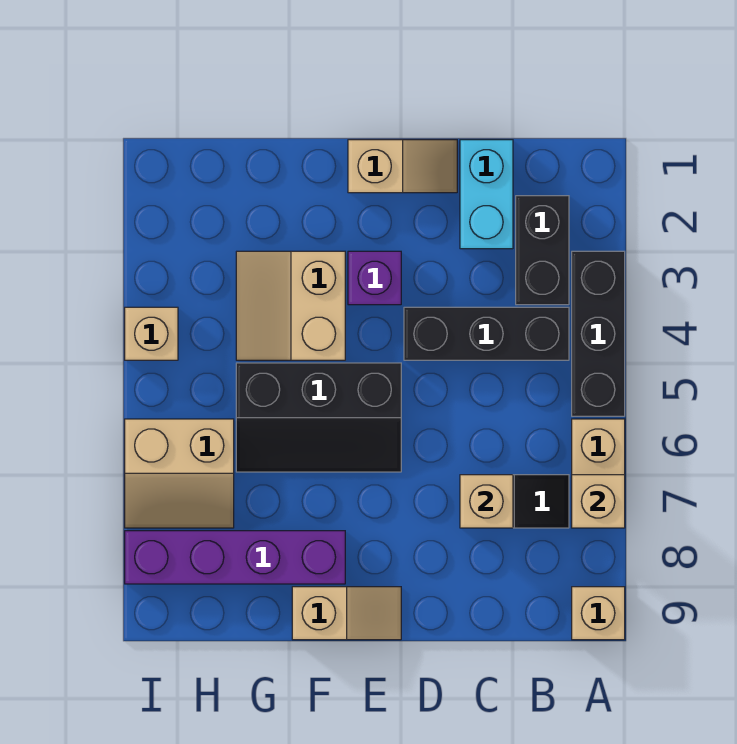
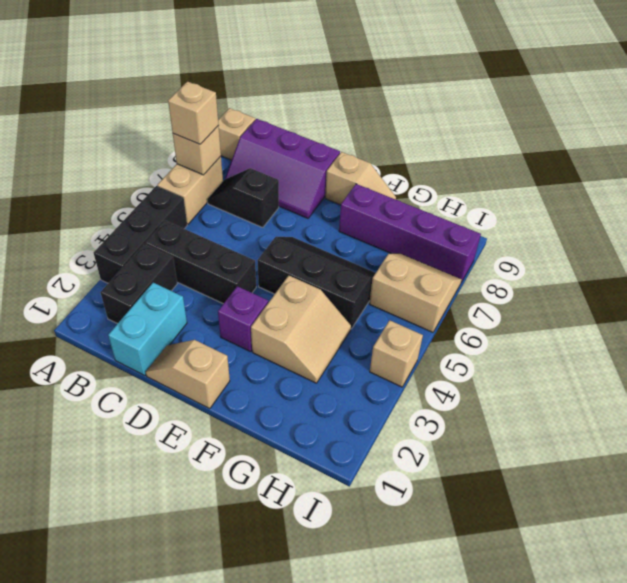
none -> purple 2x3 slope [225,119,340,218]
tan 1x1 brick [460,475,513,528] -> tan 1x1 brick moved to [168,82,218,144]
tan 1x2 slope [292,587,401,640] -> tan 1x2 slope turned to [325,152,396,205]

